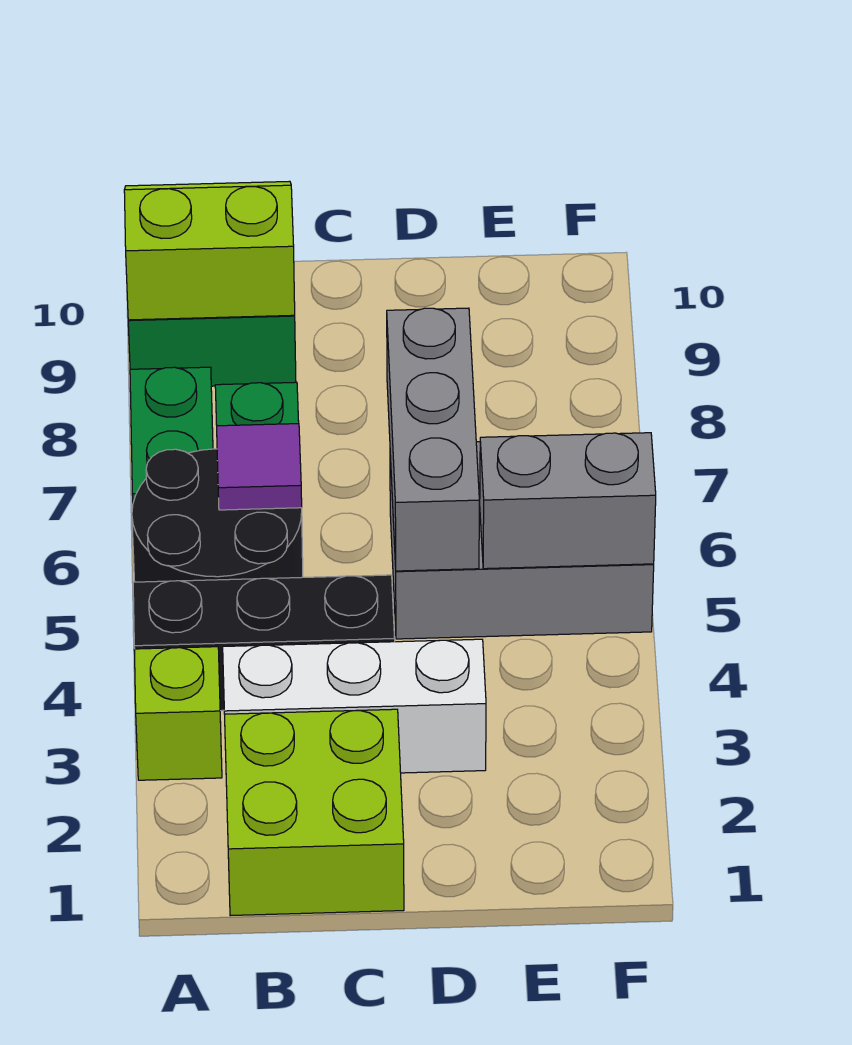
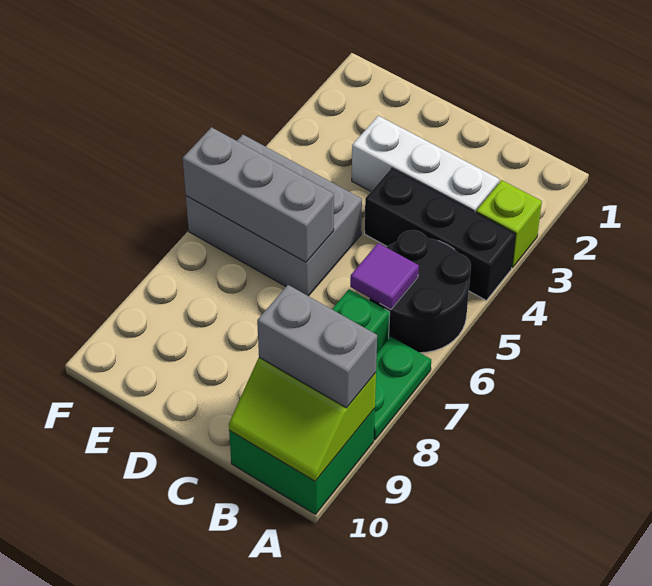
lime 2x2 brick [225,709,404,916] -> none
grey 1x3 brick [387,308,479,571] -> grey 1x3 brick turned to [183,127,334,262]
grey 1x2 brick [480,433,656,569] -> grey 1x2 brick moved to [257,285,377,408]

